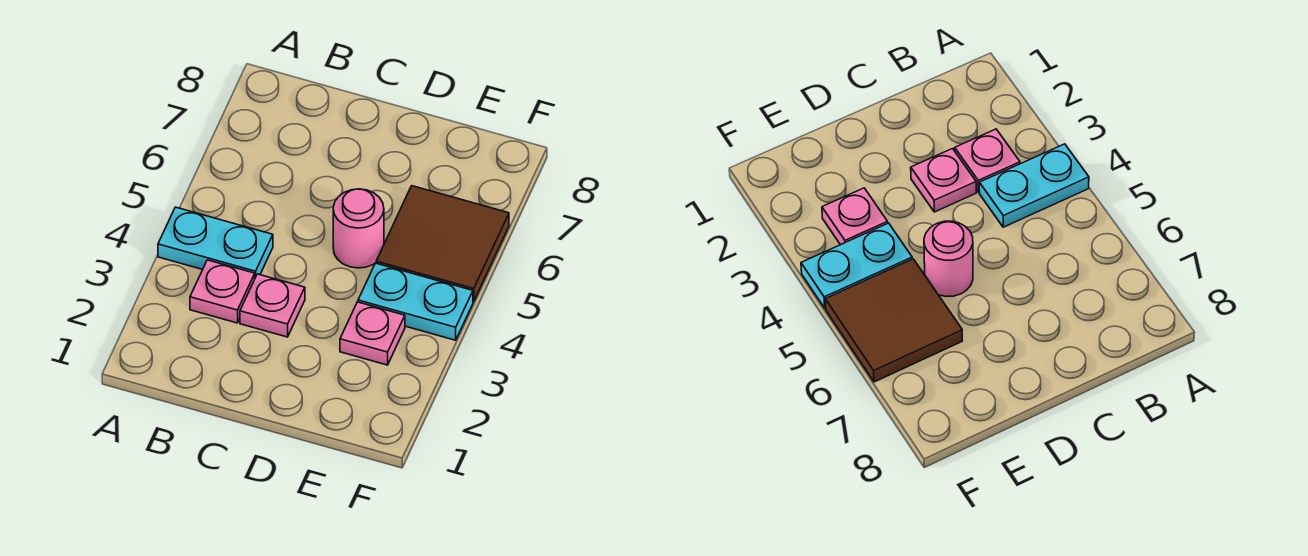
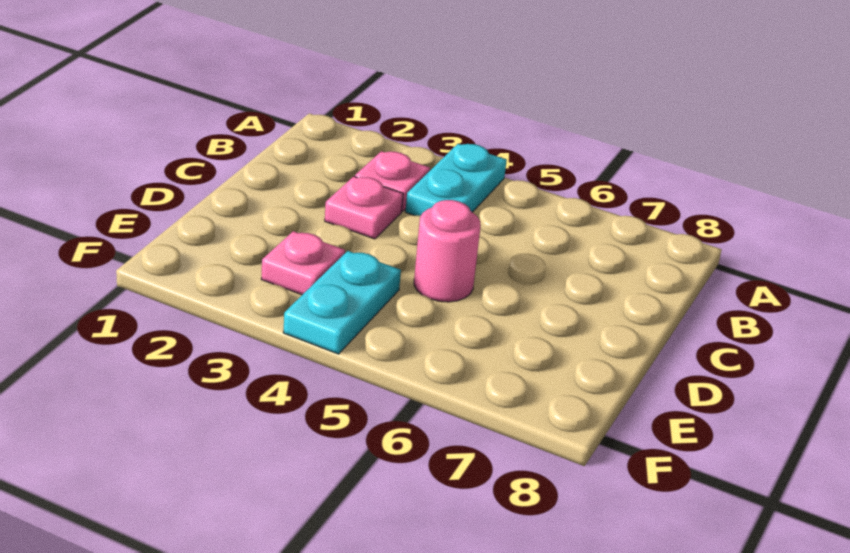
brown 2x2 tile [376,186,509,302] -> none

